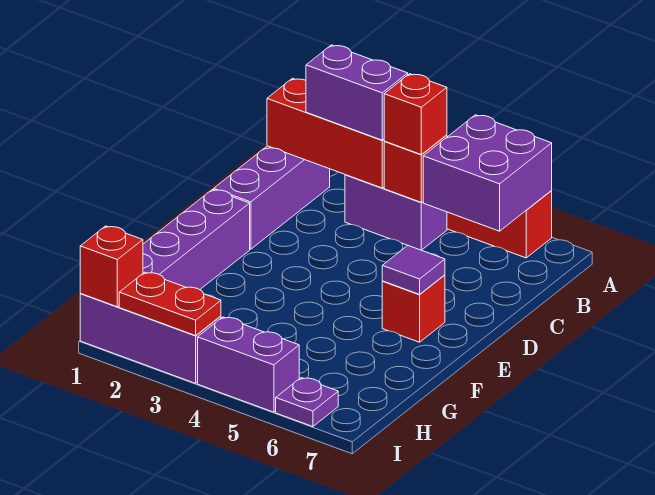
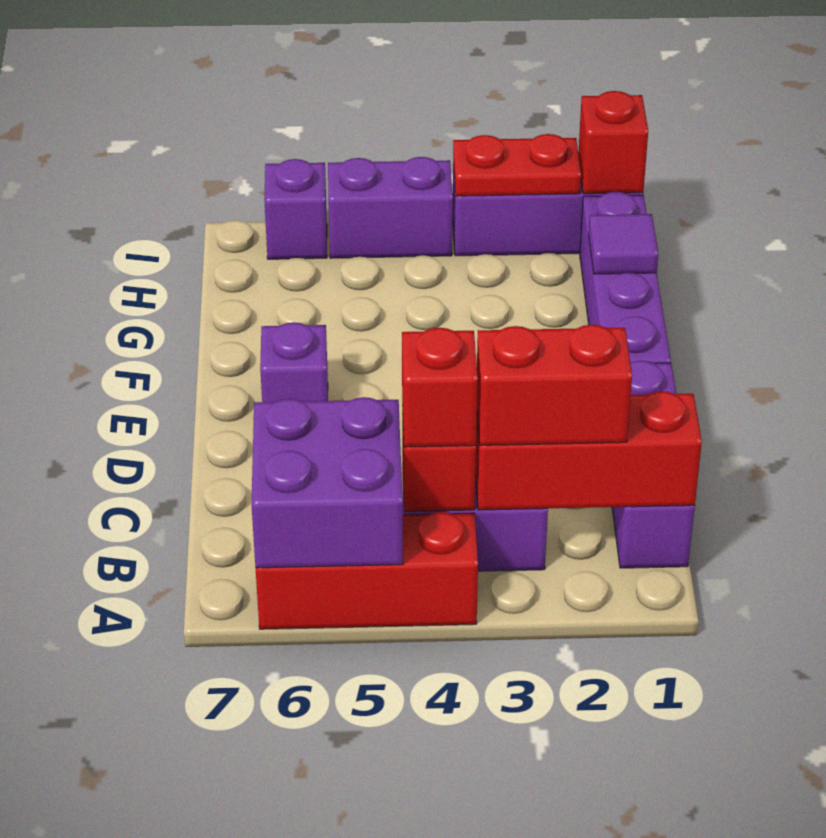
purple 1x2 brick [306,45,408,140] -> red 1x2 brick [477,325,632,445]
red 1x1 brick [382,275,445,342] -> purple 1x1 brick [260,322,328,402]
purple 1x1 tile [382,246,445,294] -> purple 1x1 tile moved to [589,214,658,274]
purple 1x1 plate [276,378,338,427] -> purple 1x1 brick [264,159,327,259]

